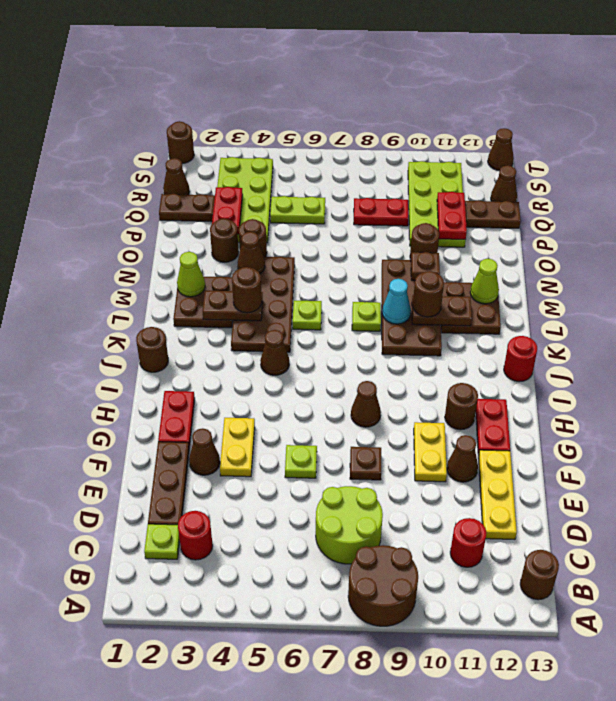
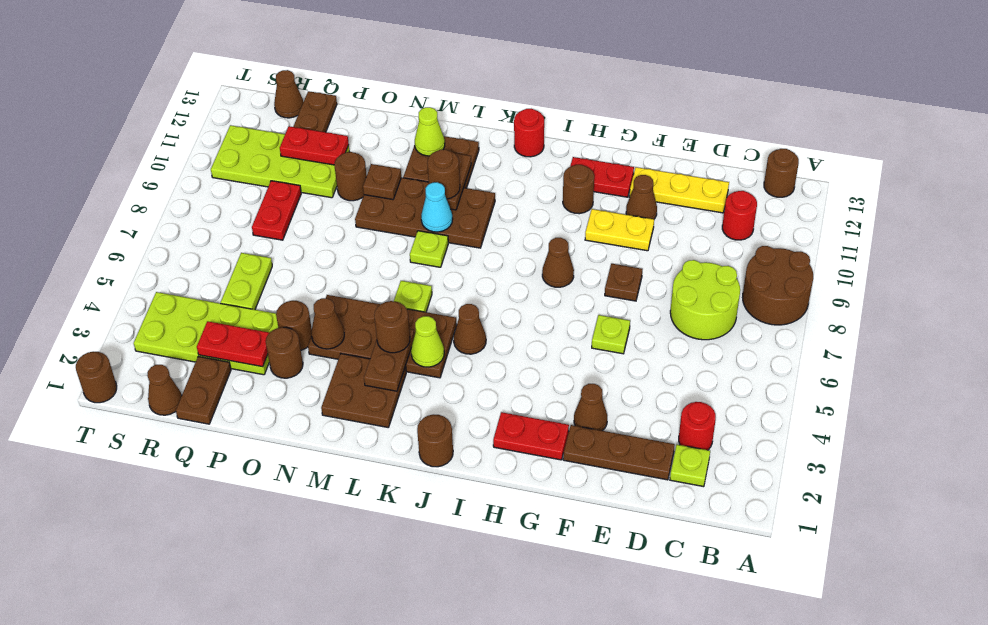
yellow 1x2 plate [220,418,255,477] -> none
lime 1x1 cone [177,252,205,297] -> lime 1x1 cone moved to [411,316,444,367]
brown 1x1 cone [488,128,514,171] -> none

